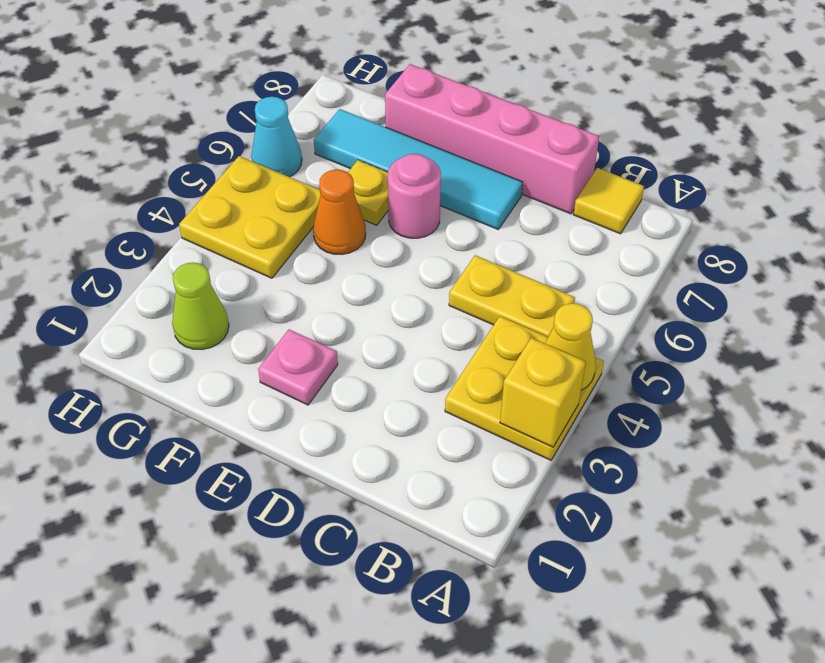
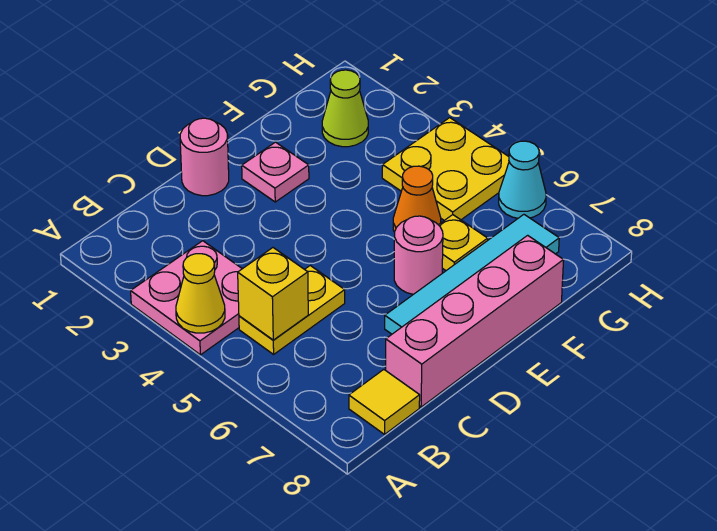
yellow 2x2 plate [445,316,604,460] -> pink 2x2 plate [131,241,242,355]
yellow 1x1 brick [500,338,586,447] -> yellow 1x1 brick moved to [238,248,308,340]
none -> pink 1x1 round brick [180,118,229,196]

